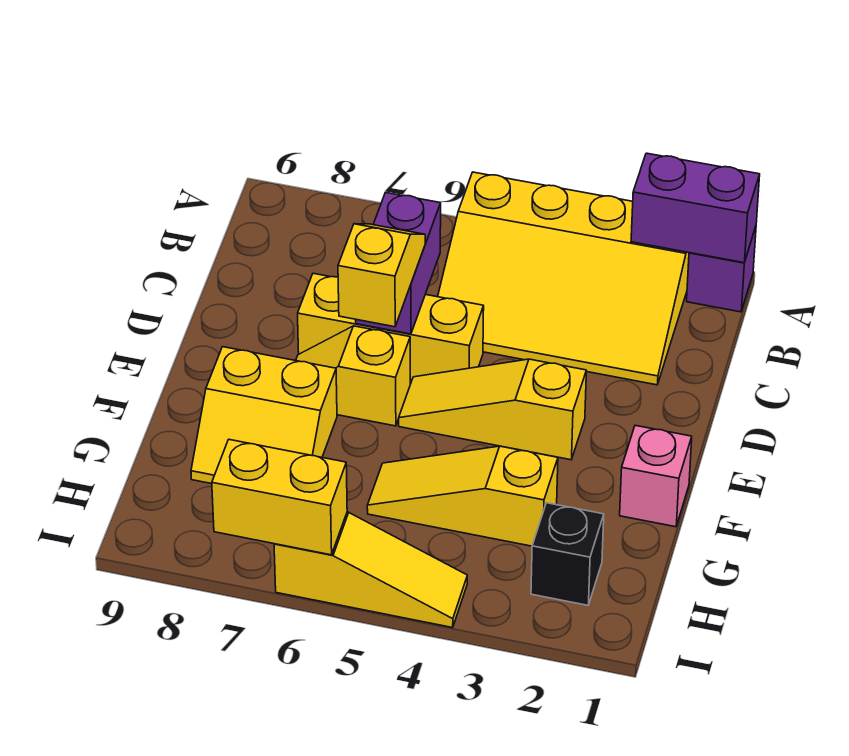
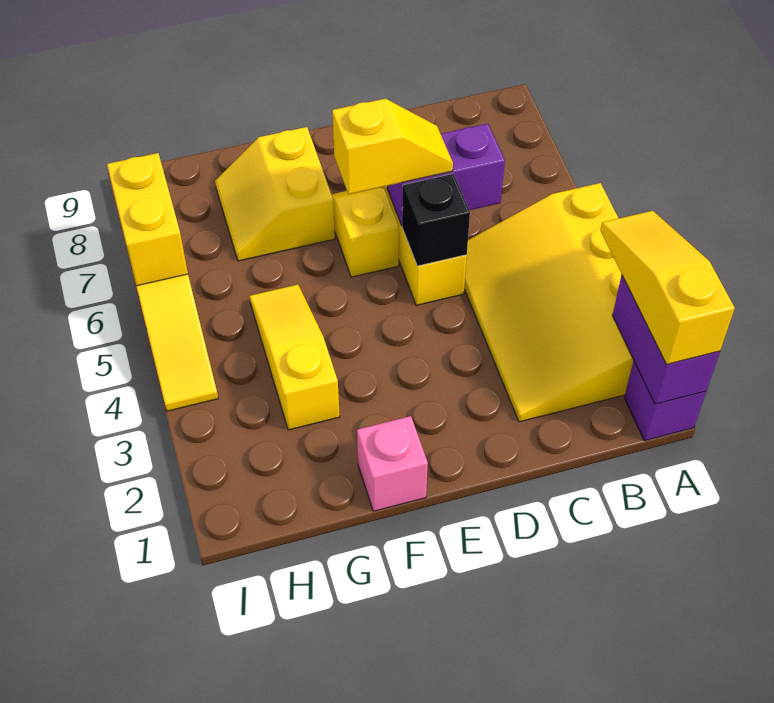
yellow 1x3 slope [399,359,586,460] -> yellow 1x3 slope moved to [600,211,735,364]
black 1x1 brick [531,503,604,605] -> black 1x1 brick moved to [402,174,470,266]

